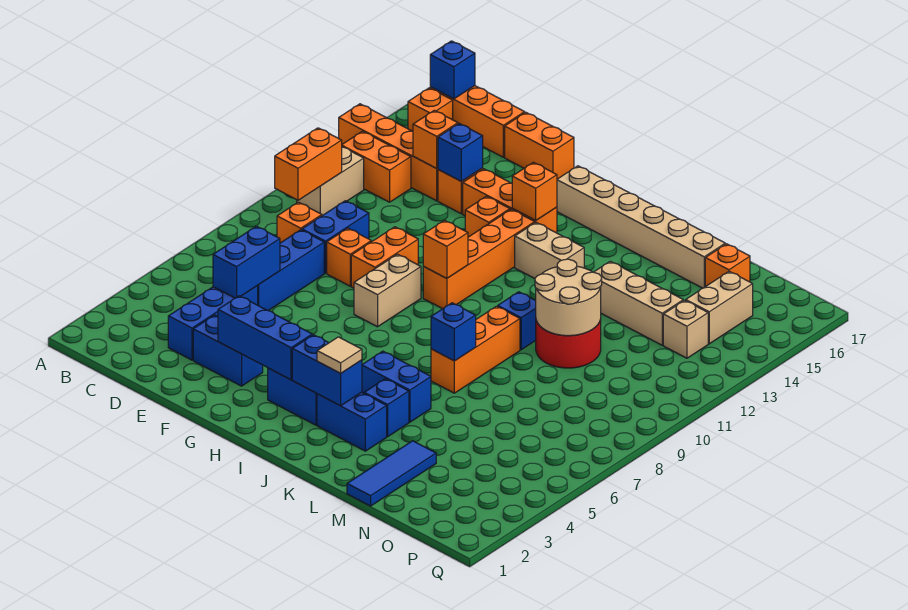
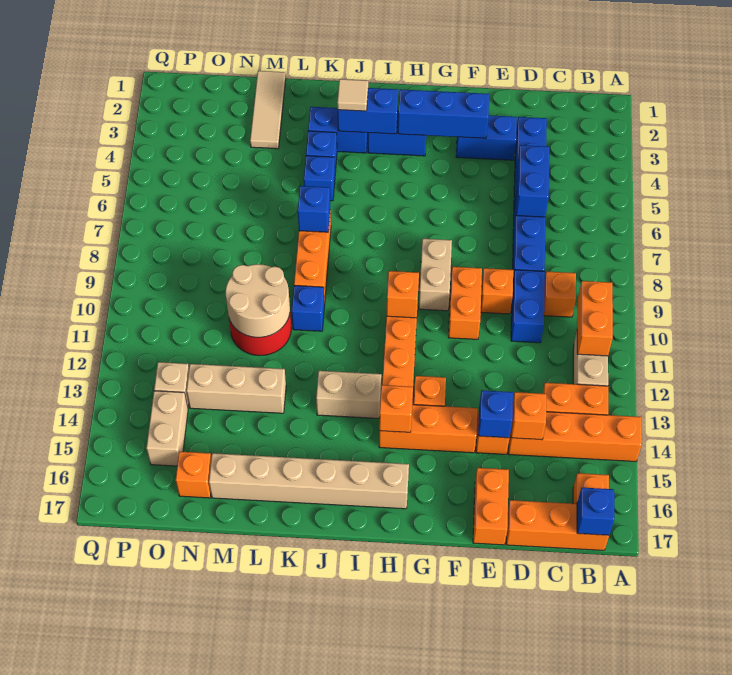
orange 1x2 brick [505,112,574,179] -> orange 1x2 brick turned to [473,468,509,545]
blue 1x2 brick [362,351,431,422] -> blue 1x1 brick [304,156,335,201]
blue 1x3 tile [347,441,436,506] -> tan 1x3 tile [250,71,286,149]

